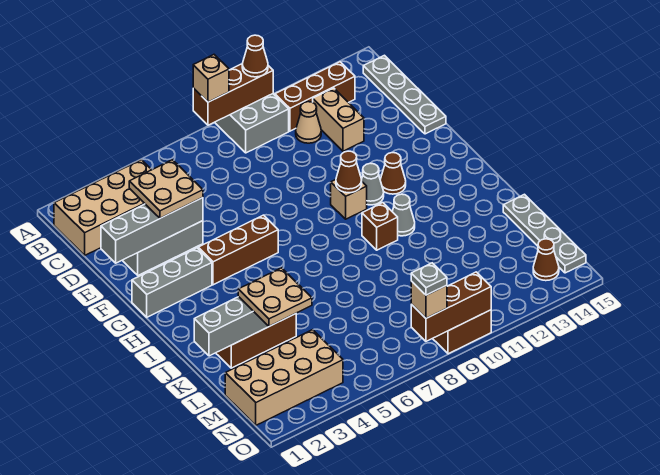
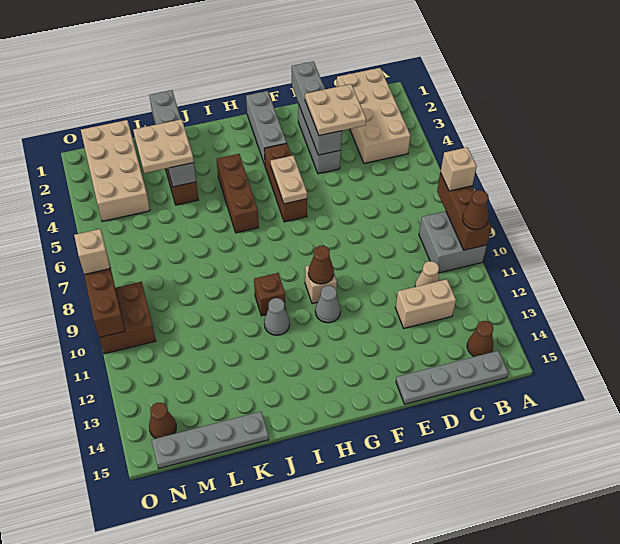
brown 1x3 brick [275,62,355,131] -> brown 1x3 brick moved to [217,154,259,233]
none -> tan 1x2 plate [271,155,307,204]
brown 1x1 cone [380,153,406,194] -> brown 1x1 cone moved to [467,321,493,357]
grey 1x1 plate [411,263,447,295] -> none

